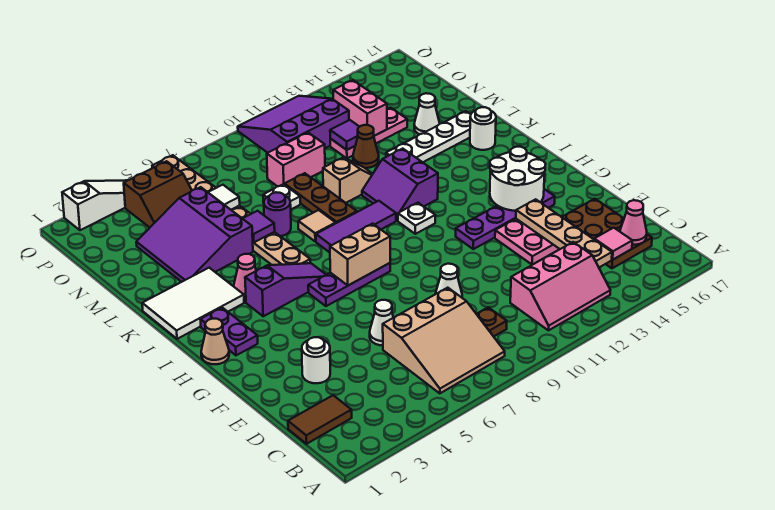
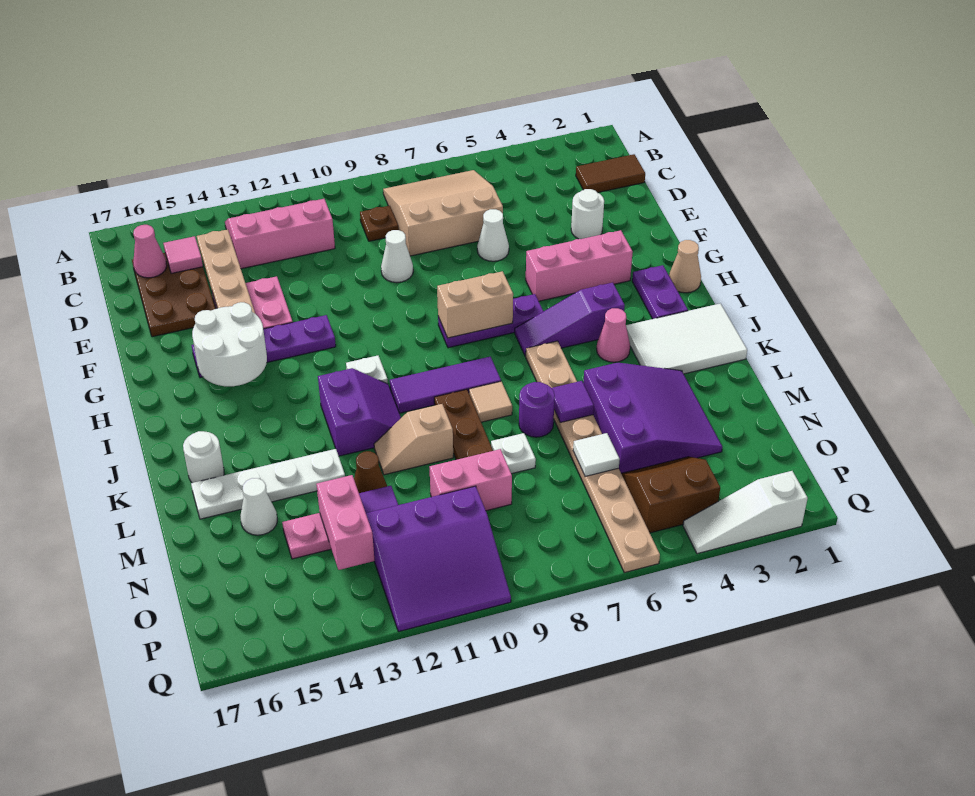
none -> pink 1x3 brick [526,230,633,301]

